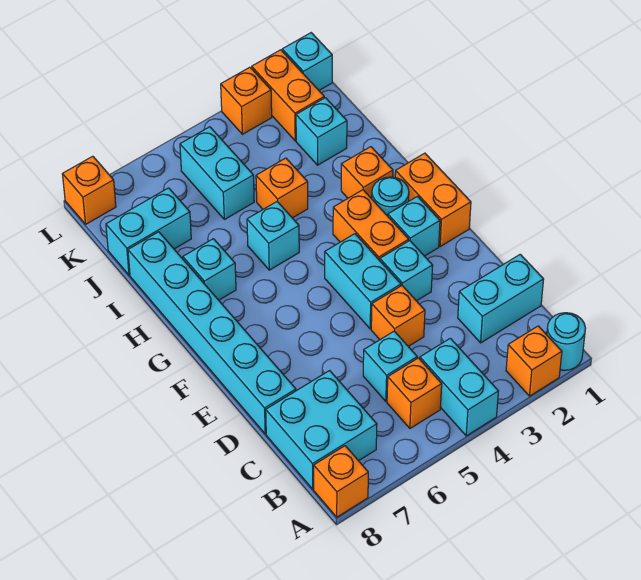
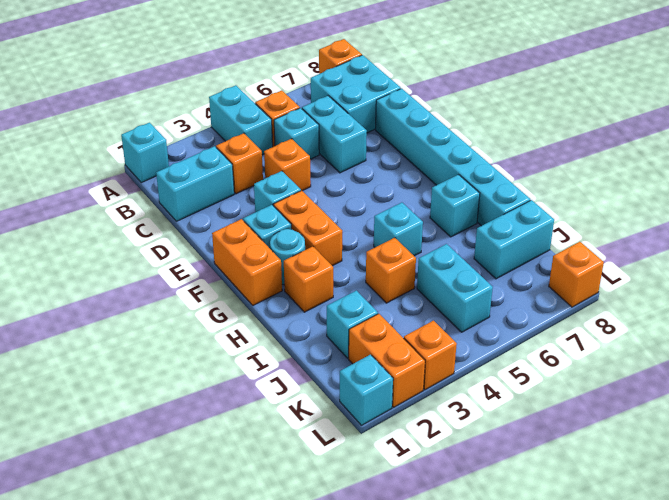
cyan 1x1 round brick [547,313,586,370] -> cyan 1x1 brick [121,123,169,183]
orange 1x1 brick [506,326,562,396] -> orange 1x1 brick moved to [216,133,263,194]
cyan 1x2 brick [325,234,401,329] -> cyan 1x2 brick moved to [302,96,367,173]

